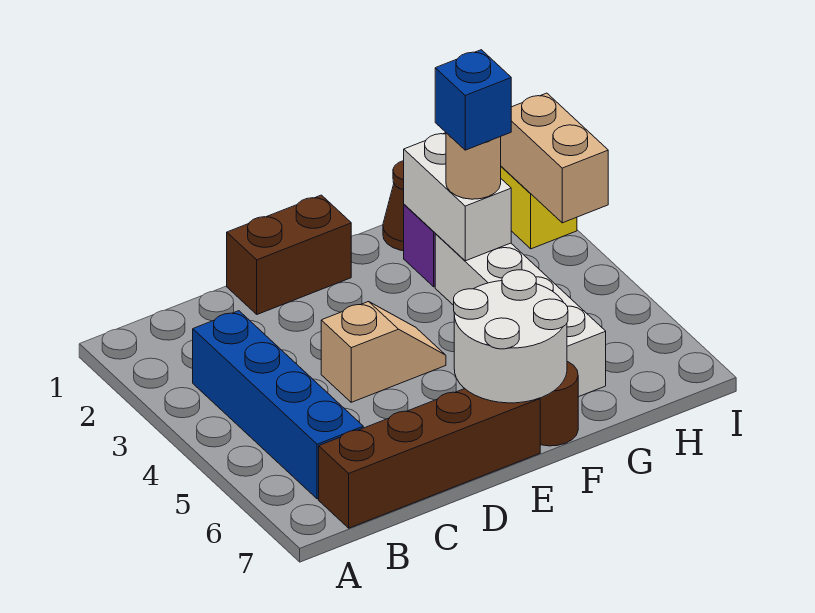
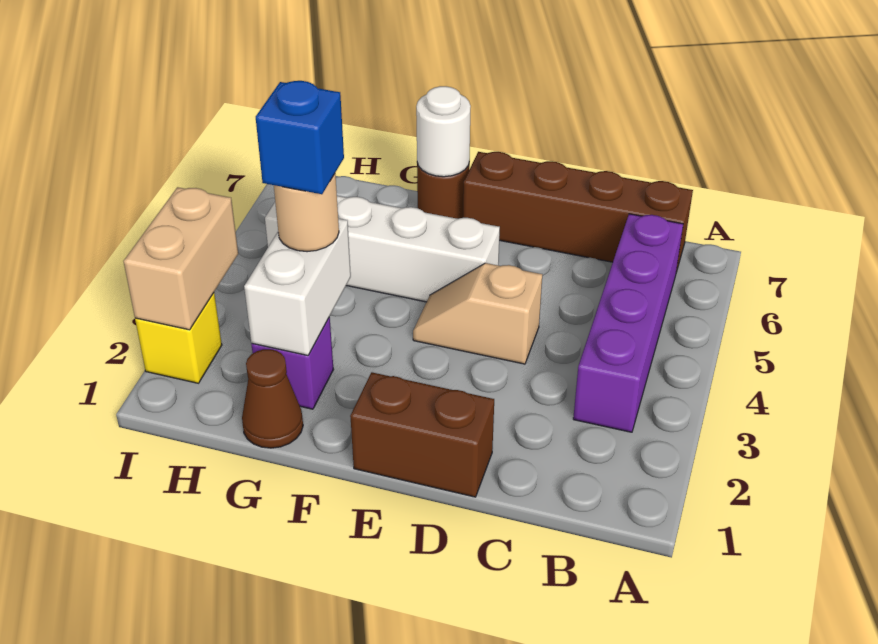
blue 1x4 brick [193,311,363,499] -> purple 1x4 brick [573,214,683,432]
white 2x2 round brick [454,270,568,403] -> white 1x1 round brick [416,86,471,177]
white 1x4 brick [435,234,606,397] -> white 1x4 brick turned to [265,196,500,302]

